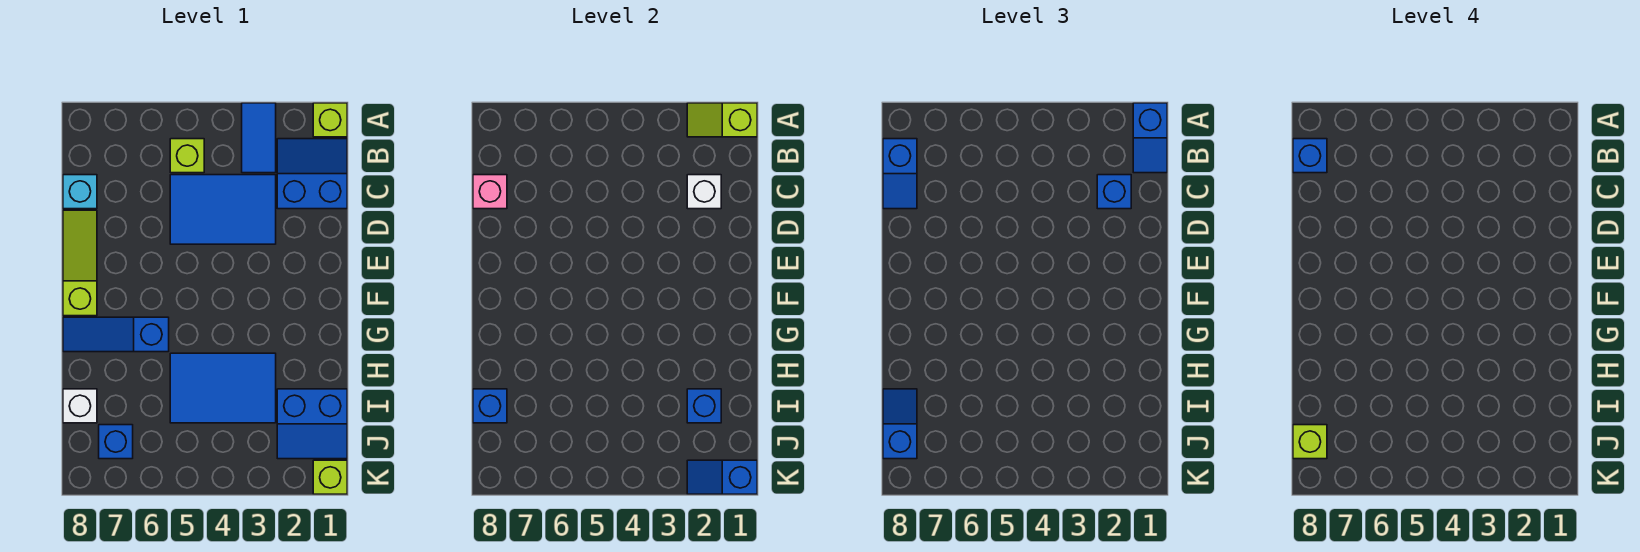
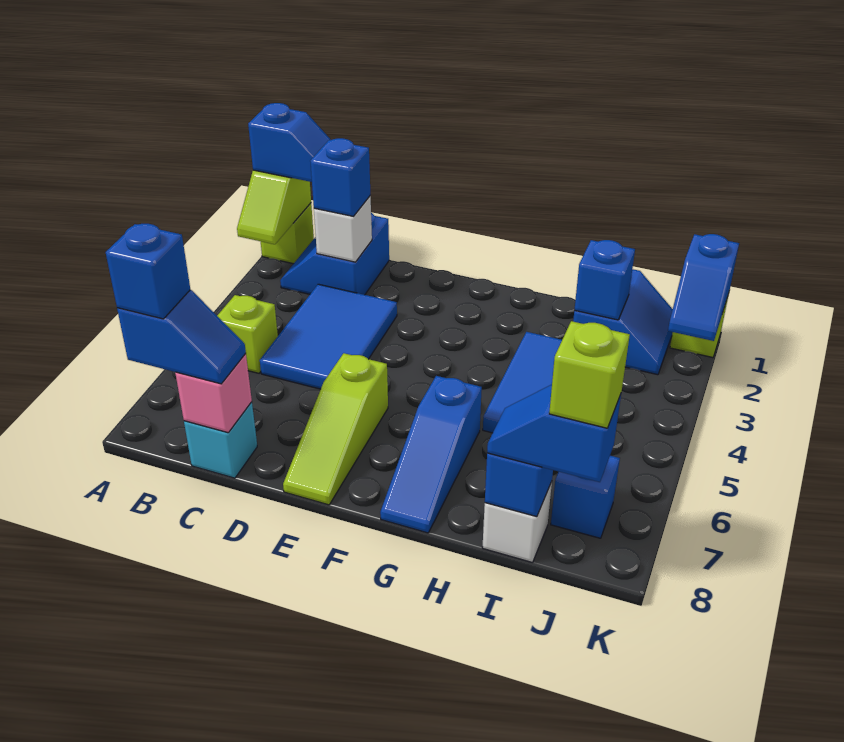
blue 1x2 tile [242,103,276,173] -> none
lime 1x3 slope [63,210,97,316] -> lime 1x3 slope turned to [283,353,388,505]

